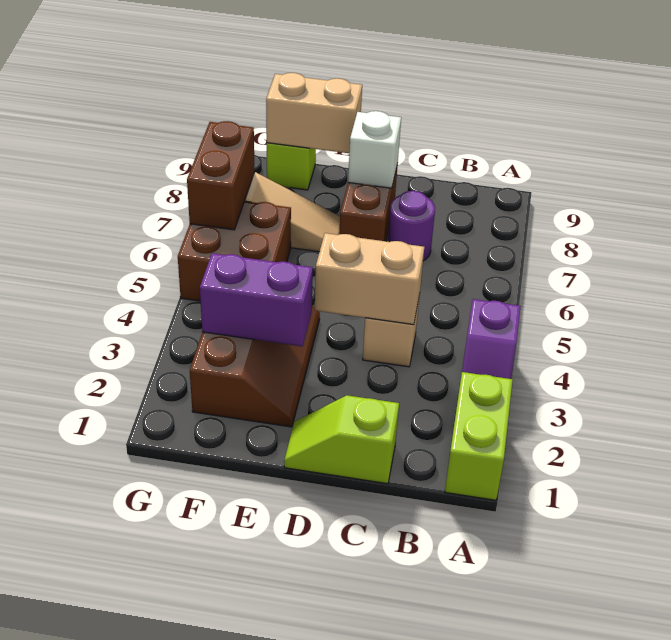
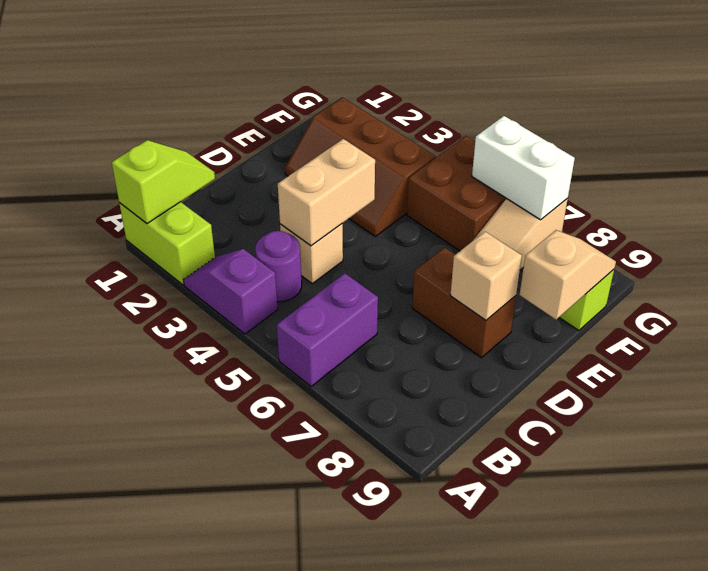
lime 1x2 slope [284,395,399,484] -> lime 1x2 slope moved to [112,140,215,224]
purple 1x1 round brick [388,191,435,261] -> purple 1x1 round brick moved to [255,231,302,302]
white 1x1 brick [348,111,401,188] -> tan 1x1 brick [450,232,522,320]
purple 1x2 brick [200,253,313,346] -> purple 1x2 brick moved to [277,273,378,386]
tan 1x2 brick [266,73,362,153] -> tan 1x2 slope [520,230,616,320]
brown 1x2 brick [187,121,254,230] -> white 1x2 brick [472,116,575,220]

